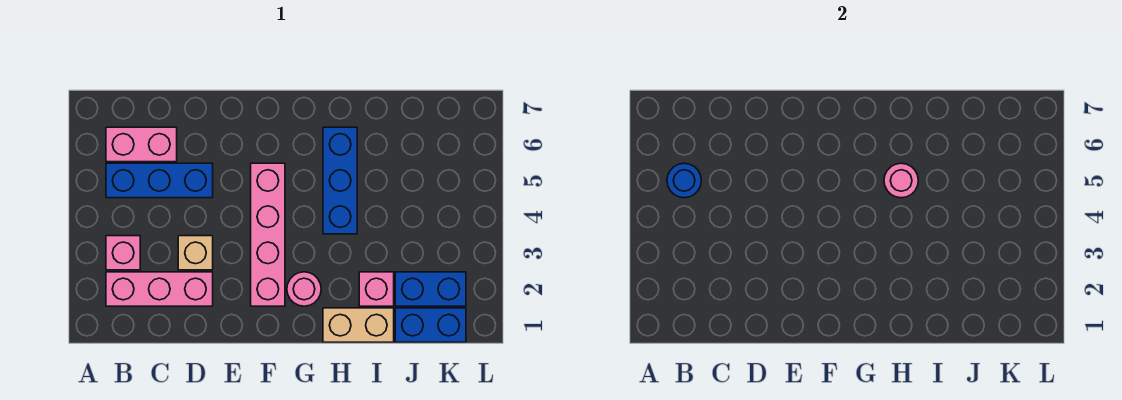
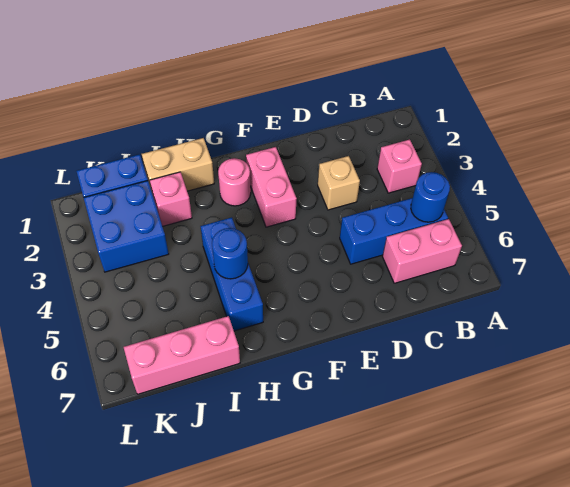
pink 1x3 brick [106,272,213,306] -> pink 1x3 brick moved to [124,316,240,394]
pink 1x4 brick [251,163,285,306] -> pink 1x2 brick [246,147,297,227]
pink 1x1 round brick [884,163,918,198] -> blue 1x1 round brick [212,228,248,279]
blue 1x2 brick [395,272,466,306] -> blue 2x2 brick [84,181,169,272]

